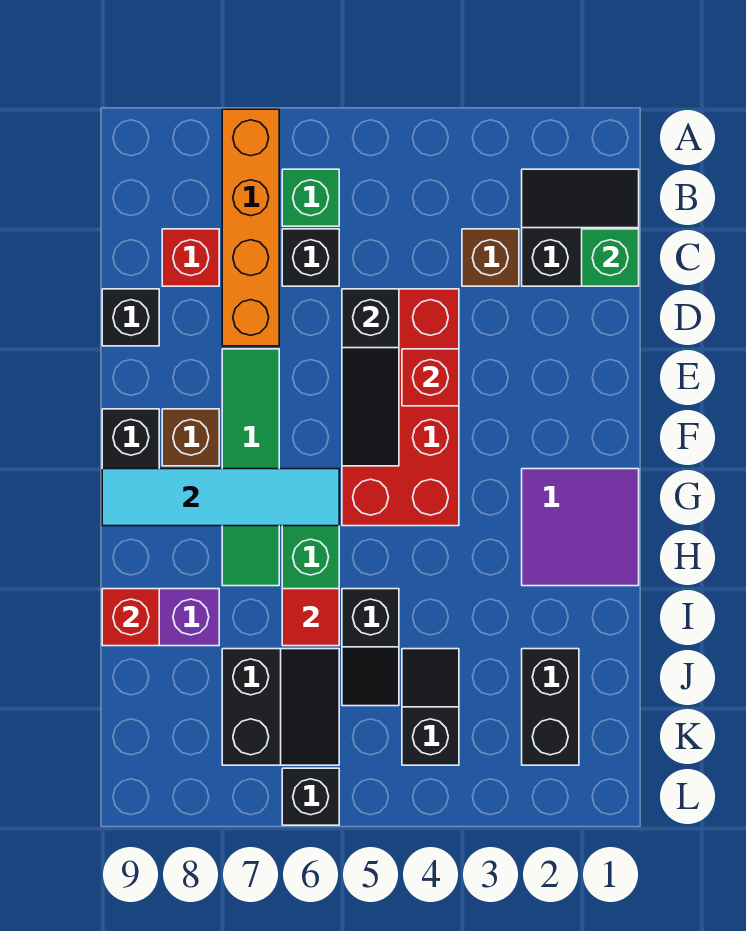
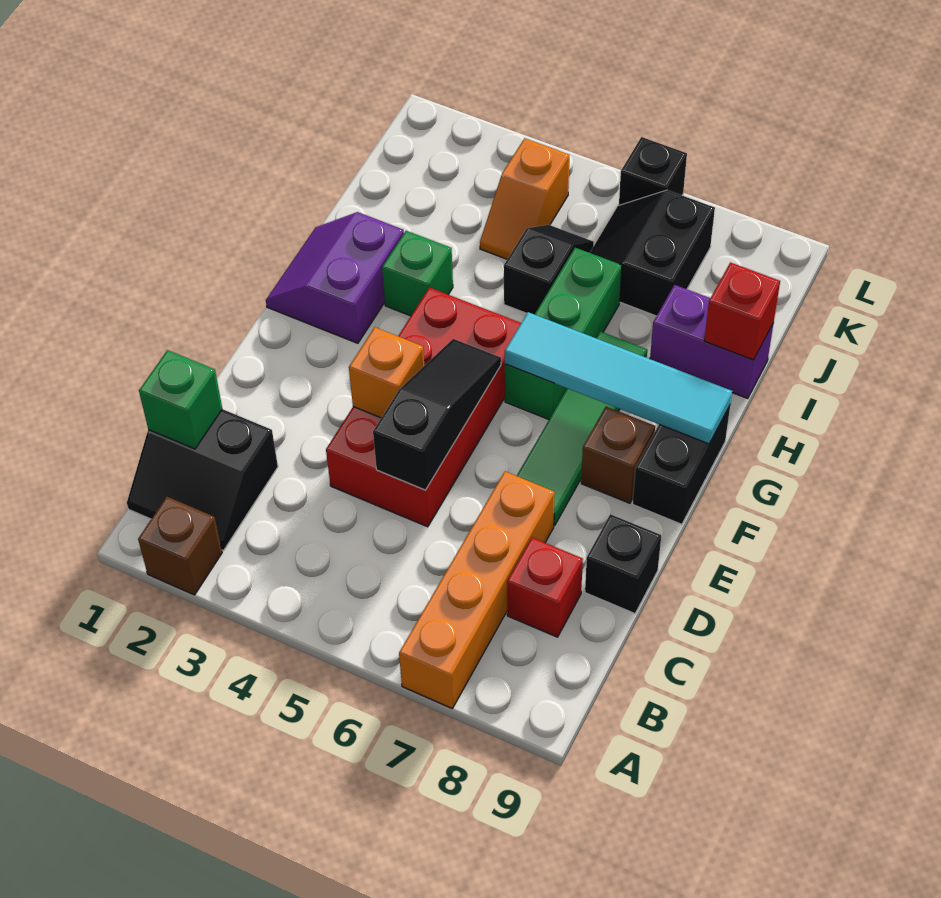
green 1x1 brick [282,169,339,226] -> green 1x1 brick moved to [382,231,453,316]
brown 1x1 brick [462,229,519,286] -> brown 1x1 brick moved to [138,497,222,595]
black 1x1 brick [282,229,339,286] -> none
red 1x1 brick [402,349,459,406] -> orange 1x1 brick [349,327,424,418]
purple 2x2 tile [522,469,639,586] -> purple 2x2 slope [266,212,404,343]
red 1x1 tile [282,589,339,646] -> none
black 1x2 brick [522,649,579,765] -> none
black 1x2 slope [402,649,459,765] -> orange 1x2 slope [480,138,569,259]

